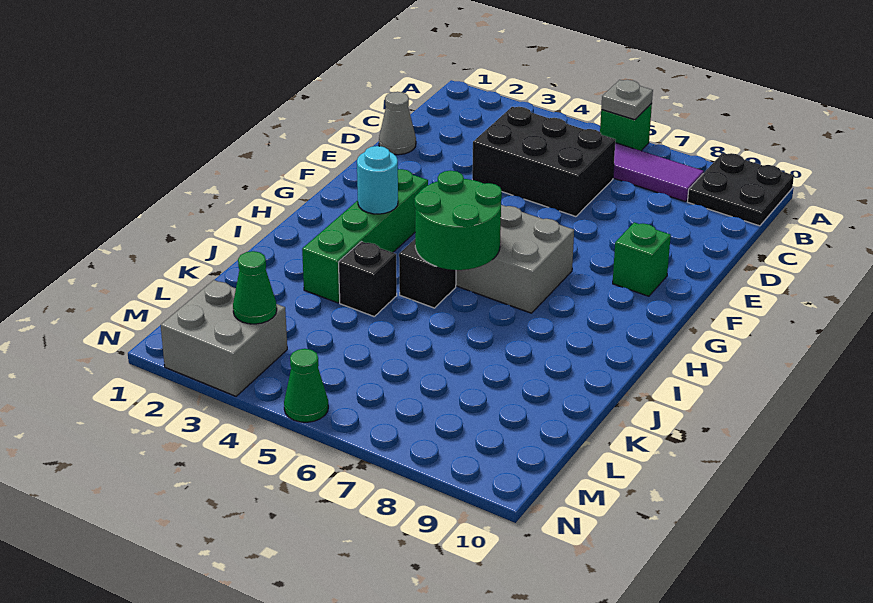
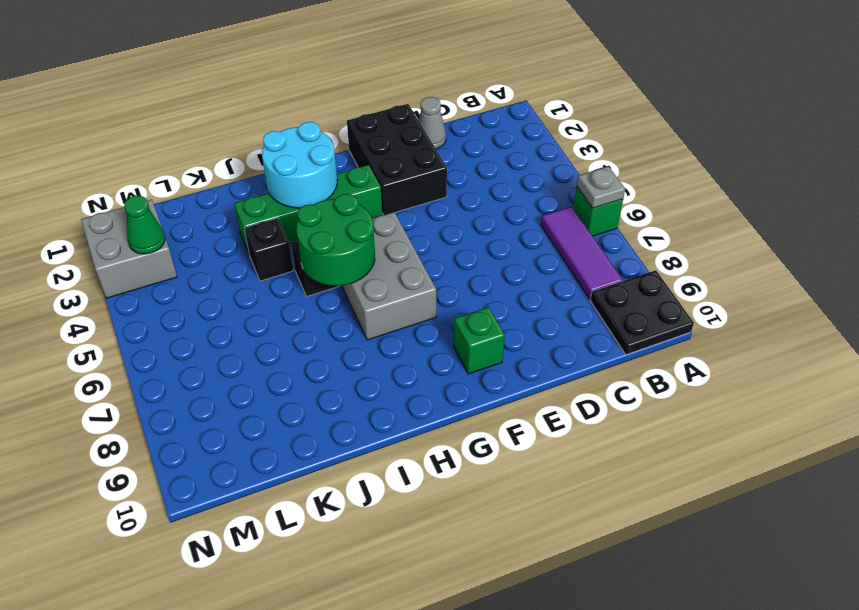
black 2x3 brick [472,107,615,217] -> black 2x3 brick moved to [347,104,447,215]
cyan 1x1 round brick [357,146,398,214] -> cyan 2x2 round brick [262,122,337,208]
green 1x1 cone [284,349,328,422] -> none

